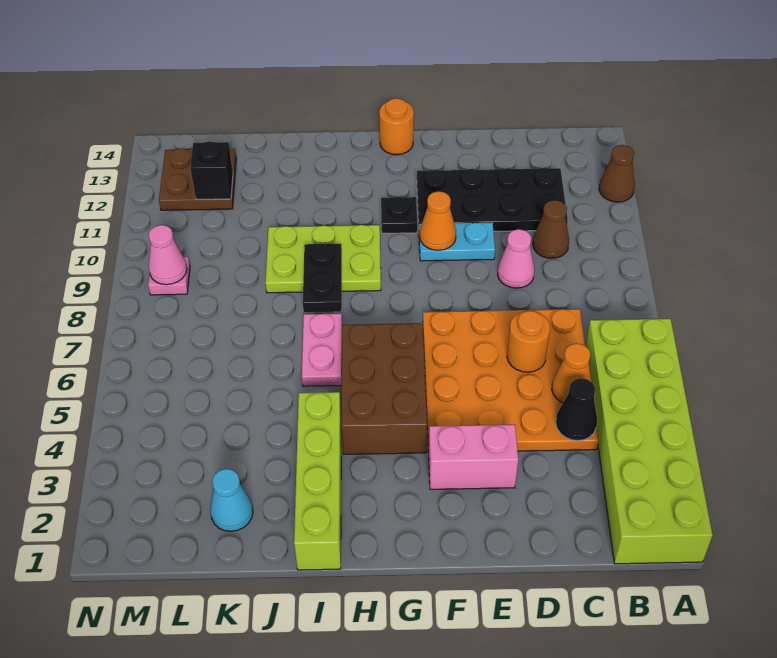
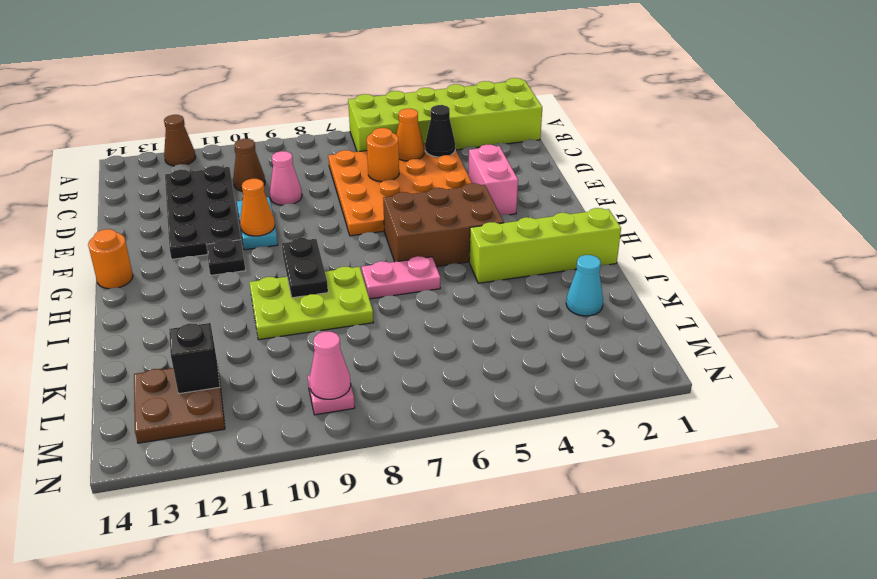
lime 2x3 plate [265,225,381,293] -> lime 2x3 plate turned to [249,267,373,340]
black 1x2 plate [303,243,342,312] -> black 1x2 plate turned to [282,238,328,298]

